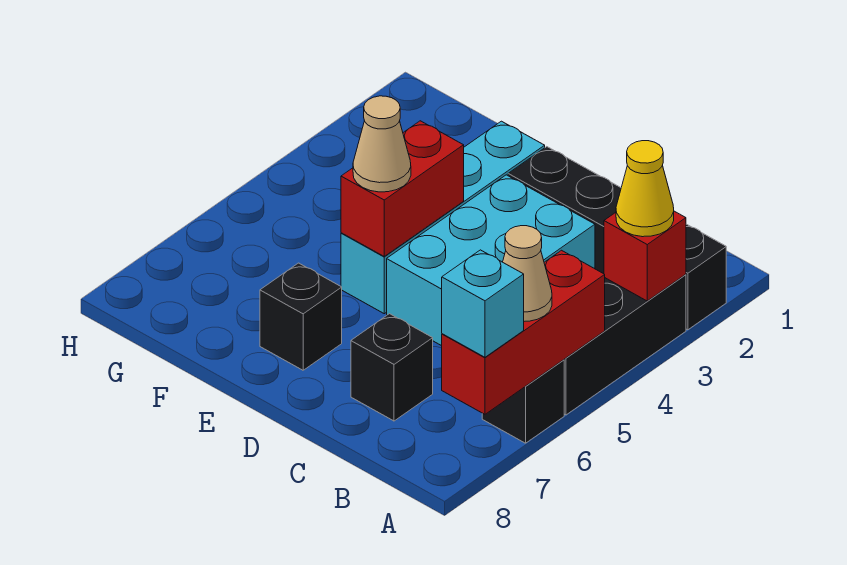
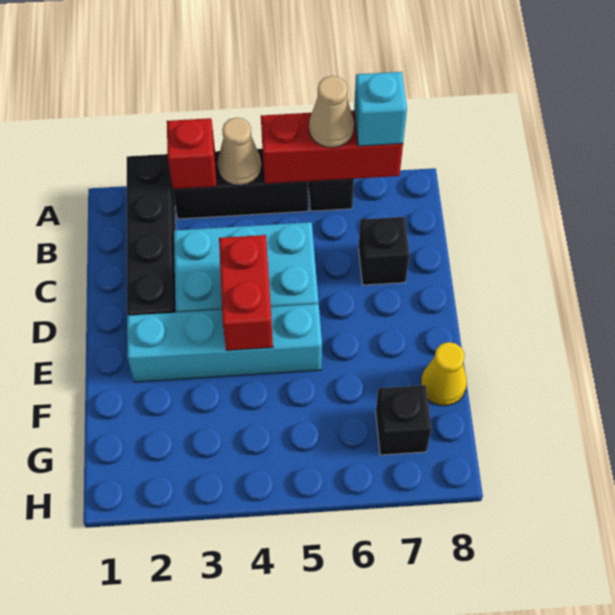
yellow 1x1 cone [616,141,674,237] -> yellow 1x1 cone moved to [421,342,467,406]
red 1x2 brick [341,121,464,256] -> red 1x2 brick turned to [219,235,273,350]
tan 1x1 cone [353,96,411,192] -> tan 1x1 cone moved to [218,118,261,185]
black 1x1 brick [260,263,342,370] -> black 1x1 brick moved to [376,385,431,455]

